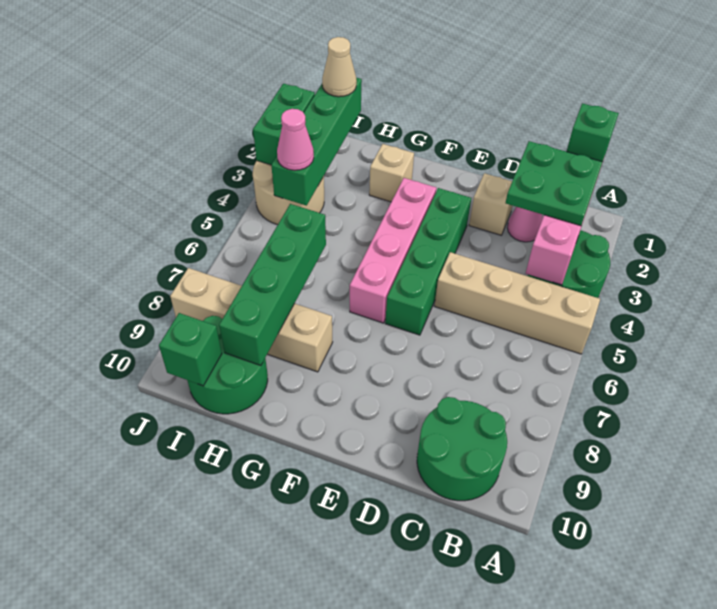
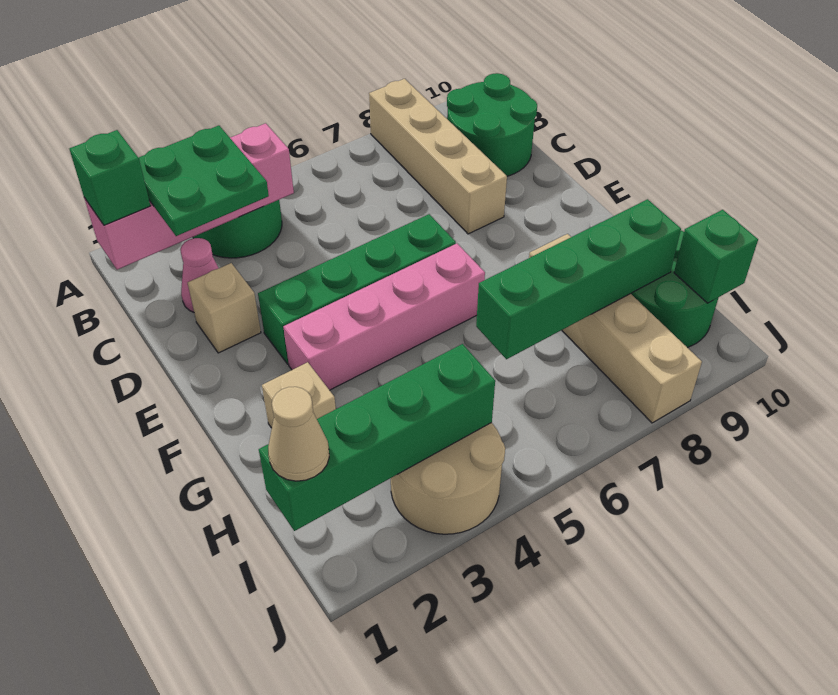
tan 1x4 brick [434,252,600,354] -> tan 1x4 brick moved to [369,79,507,234]
pink 1x1 cone [277,109,314,170] -> none
green 1x2 brick [253,83,315,165] -> none

